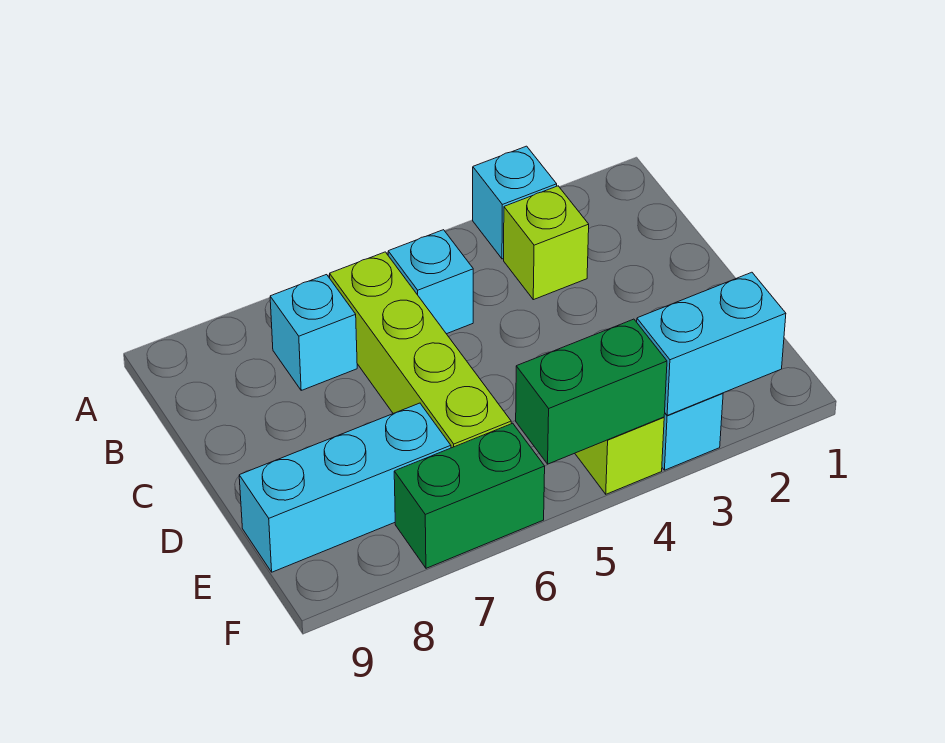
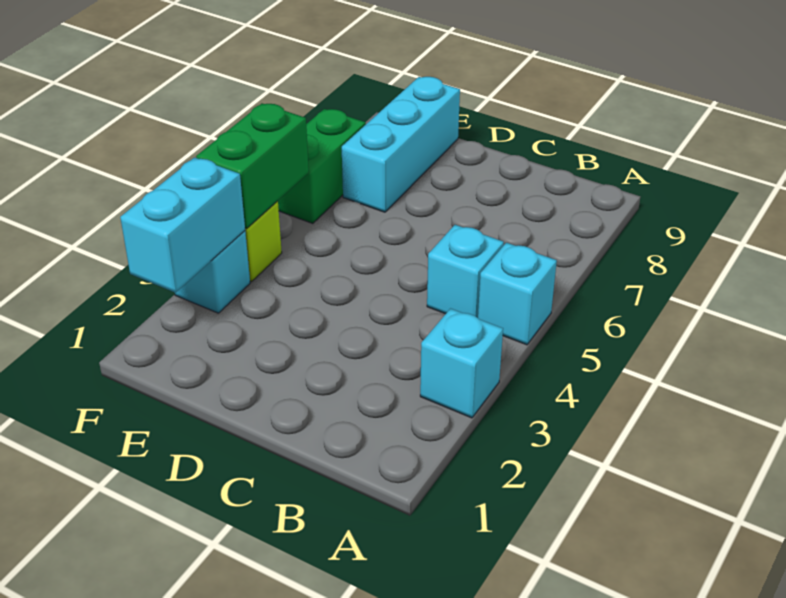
lime 1x1 brick [504,186,589,300] -> none
lime 1x4 brick [330,252,511,448] -> none
cyan 1x1 brick [270,275,357,390] -> cyan 1x1 brick moved to [478,243,557,345]

